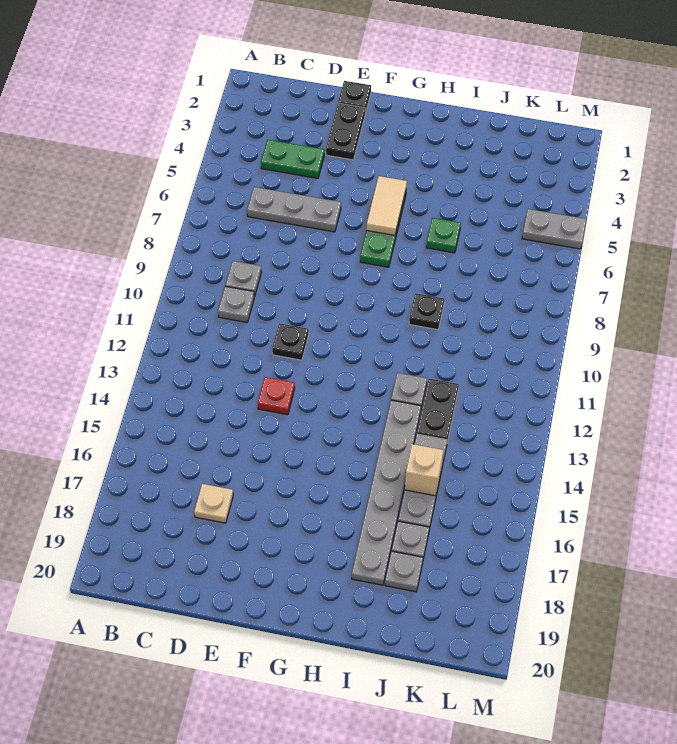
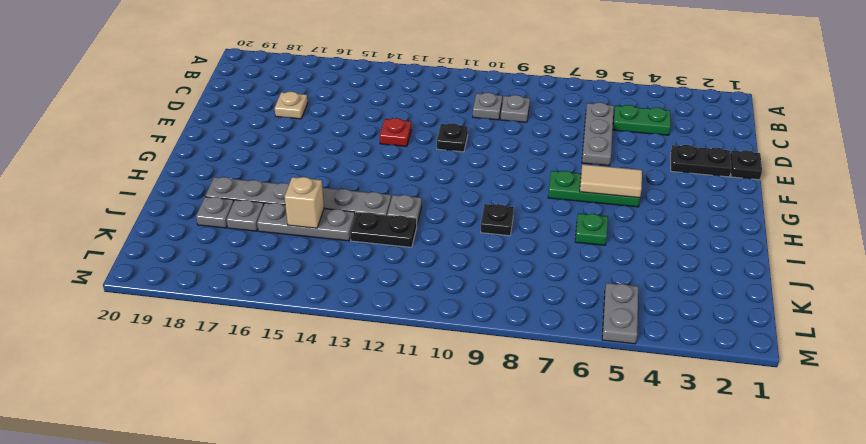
green 1x2 plate [261,140,324,178] -> green 1x2 plate turned to [613,105,671,135]

